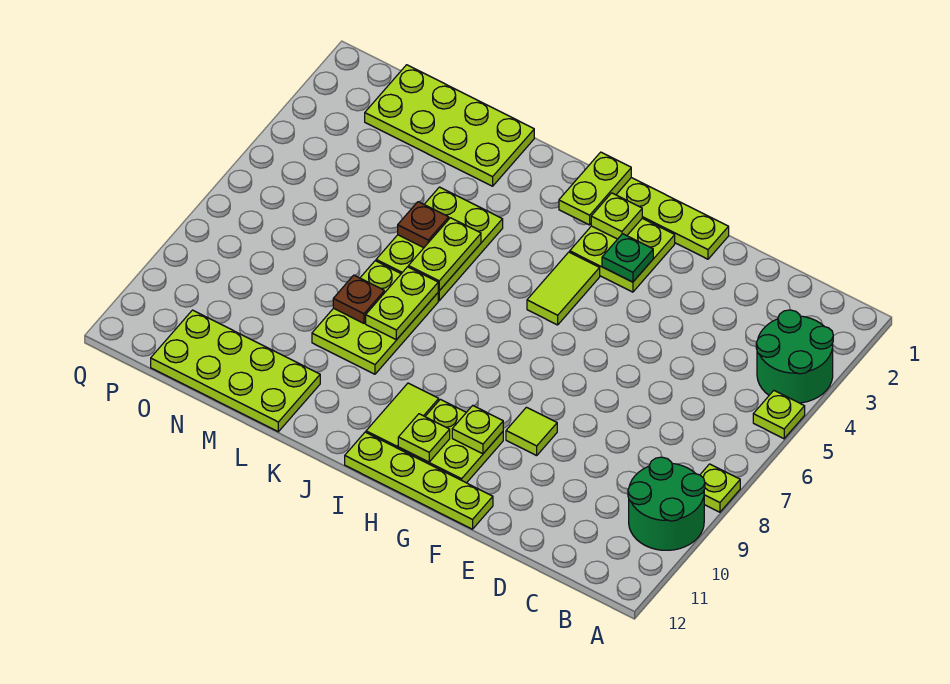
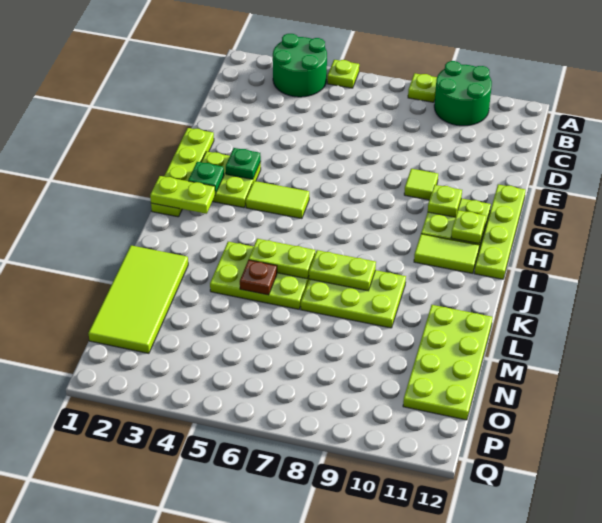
lime 1x1 plate [591,193,642,239] -> green 1x1 plate [188,162,224,193]
lime 2x4 plate [365,65,534,186] -> lime 2x4 tile [88,246,188,353]
brown 1x1 plate [333,275,384,323] -> none

